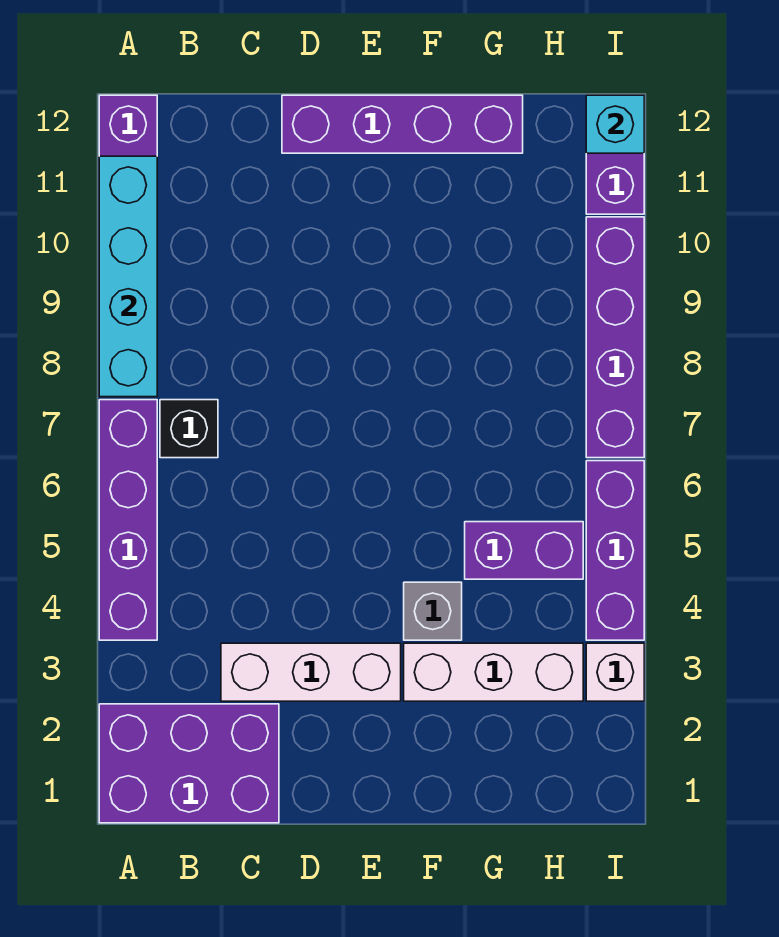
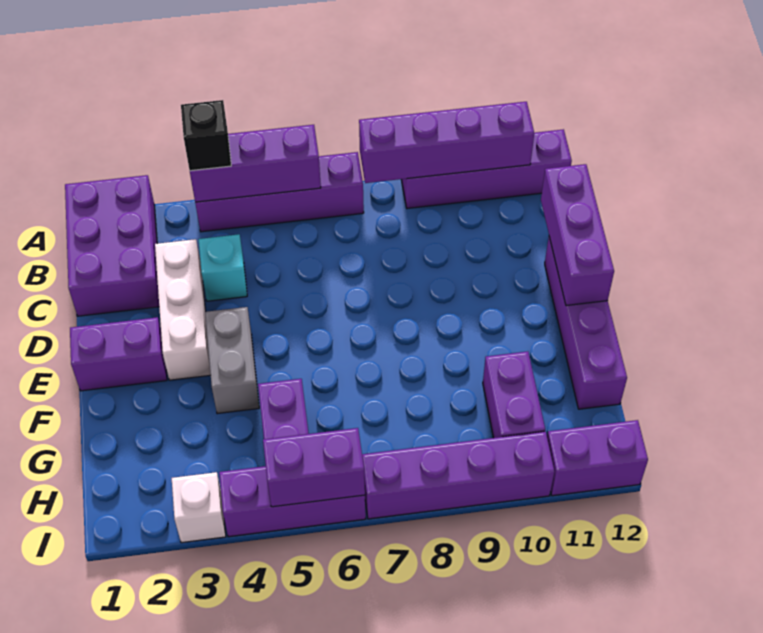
none -> purple 1x3 brick [190,125,321,202]
cyan 1x4 brick [99,156,157,397] -> purple 1x4 brick [359,102,534,183]
black 1x1 brick [160,400,218,458] -> black 1x1 brick moved to [181,100,231,171]
none -> purple 1x3 brick [541,164,614,306]
none -> purple 1x2 brick [70,317,167,391]
white 1x3 brick [404,643,583,701] -> none
grey 1x1 brick [404,582,462,640] -> grey 1x2 brick [205,307,259,414]
none -> purple 1x2 brick [483,351,545,438]
none -> purple 1x2 brick [263,428,365,507]
cyan 1x1 brick [586,95,644,153] -> cyan 1x1 brick moved to [199,234,247,301]

